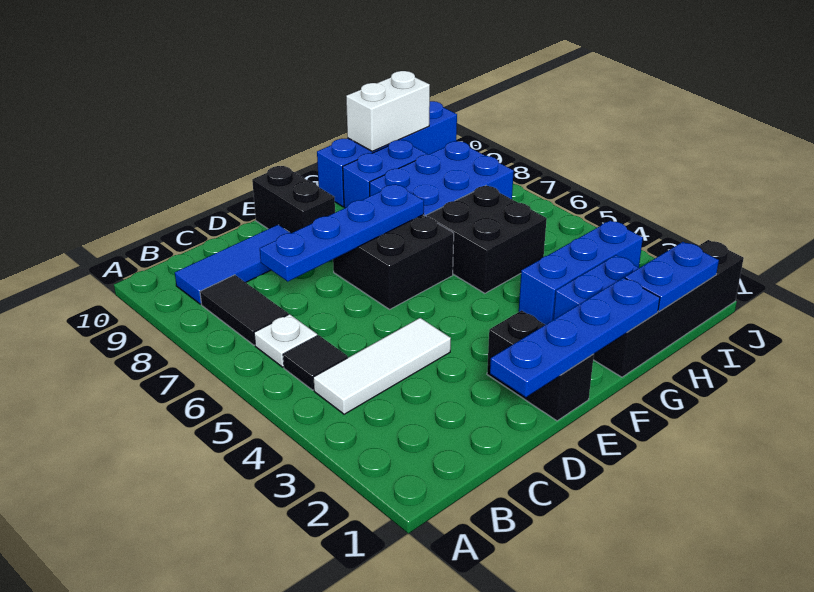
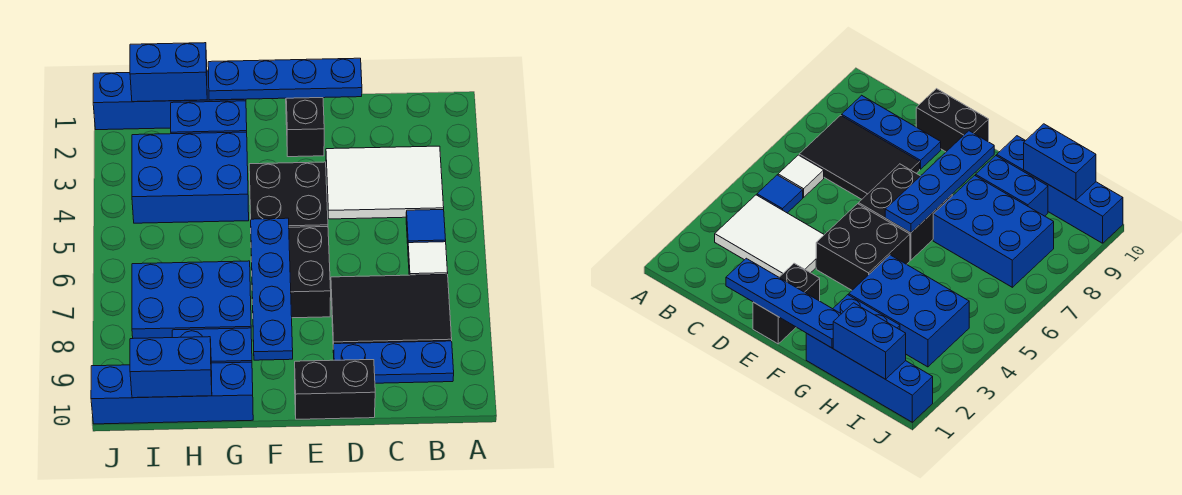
white 1x3 tile [313,318,451,414] -> white 2x3 tile [326,146,444,219]
black 1x1 tile [283,335,348,390] -> blue 1x1 tile [406,210,446,244]
white 1x1 plate [254,314,317,367] -> white 1x1 tile [408,242,448,275]
black 1x2 tile [200,275,288,345] -> black 2x3 tile [331,274,452,349]
blue 1x3 tile [175,225,290,304] -> blue 1x3 plate [333,341,454,383]
blue 1x4 plate [260,185,424,281] -> blue 1x4 plate turned to [251,218,293,360]
black 1x2 brick [252,166,335,233] -> black 1x2 brick turned to [295,360,375,419]
black 1x4 brick [593,240,744,377] -> blue 1x4 brick [93,71,246,130]
blue 1x3 brick [519,221,643,325] -> blue 2x3 brick [132,132,249,223]
black 2x2 brick [426,186,547,293] -> black 2x2 brick moved to [249,162,328,227]
blue 1x2 plate [625,242,719,311] -> blue 1x2 brick [130,43,207,102]
white 1x2 brick [346,71,430,151] -> blue 1x2 brick [130,337,212,398]

